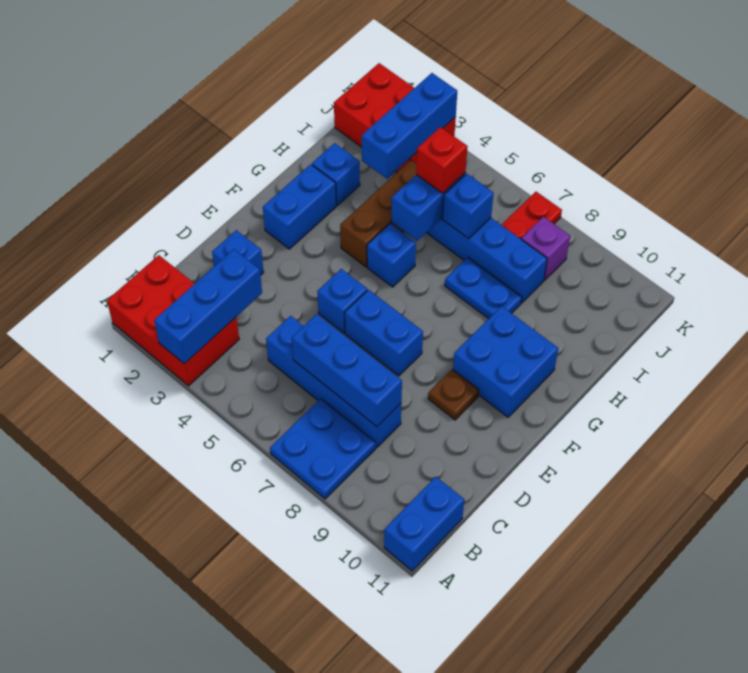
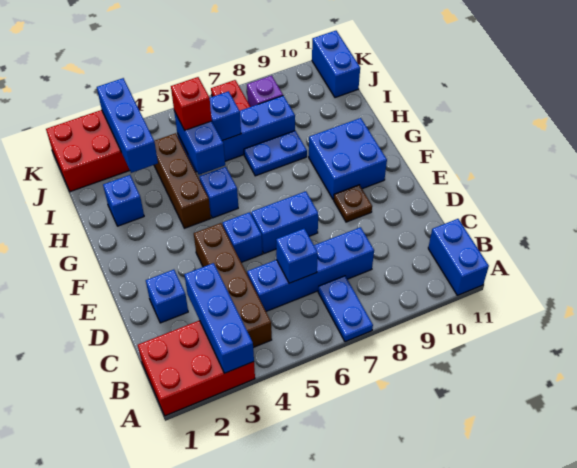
blue 2x2 plate [270,399,376,499] -> blue 1x2 plate [318,276,373,342]
none -> brown 1x4 brick [194,223,272,348]
blue 1x3 brick [292,314,402,427] -> blue 1x1 brick [276,229,318,283]
blue 1x2 brick [263,164,336,249] -> blue 1x2 brick moved to [312,31,360,98]

